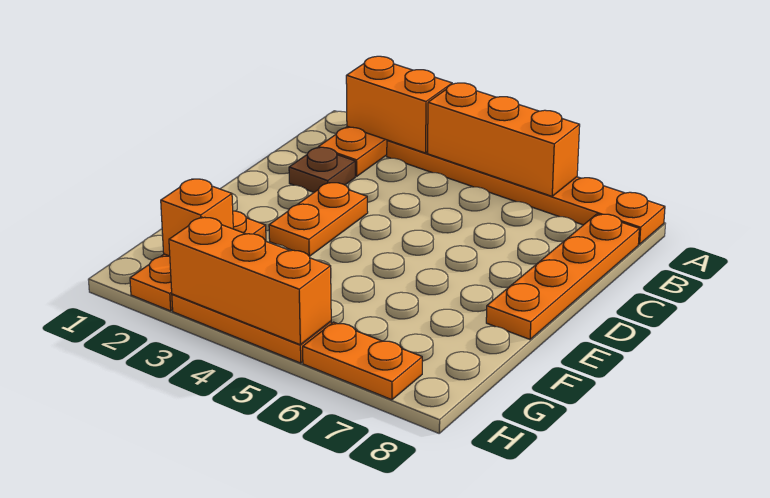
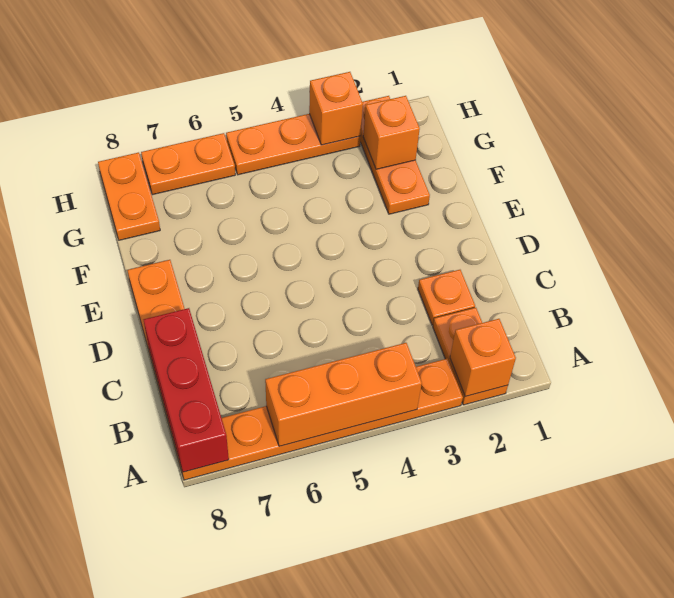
orange 1x2 brick [346,56,452,153] -> orange 1x1 brick [450,319,516,396]
none -> red 1x3 brick [144,308,229,472]
brown 1x1 plate [289,147,355,192] -> orange 1x1 plate [418,270,475,325]
orange 1x2 plate [269,183,368,256] -> orange 1x2 plate moved to [98,152,160,240]
orange 1x3 brick [169,217,331,345] -> orange 1x1 brick [309,72,363,145]

